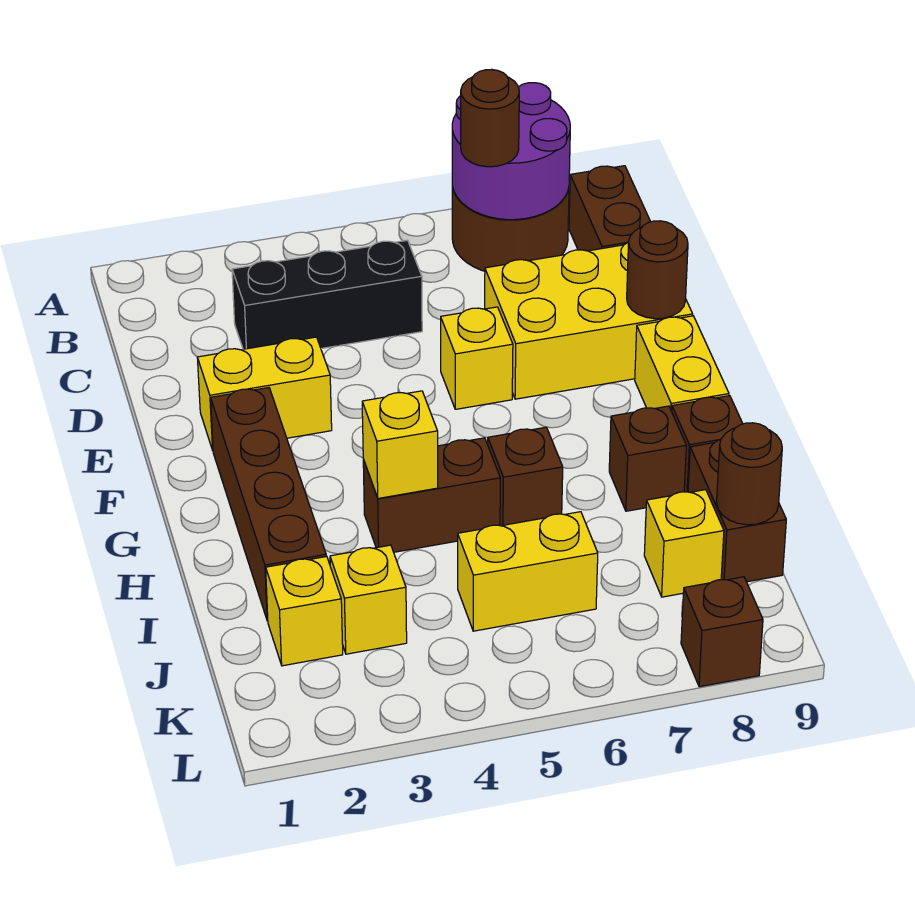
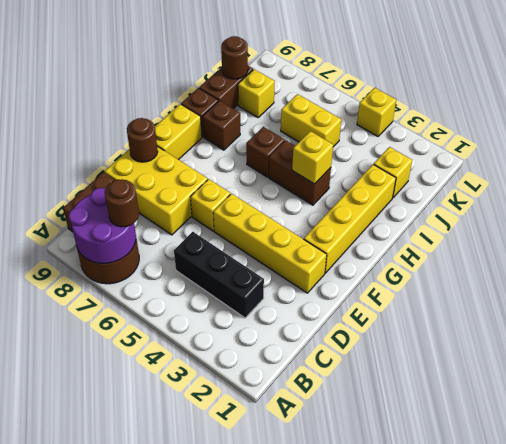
yellow 1x2 brick [197,337,332,450] -> yellow 1x4 brick [213,194,327,293]
brown 1x4 brick [211,388,326,621] -> yellow 1x4 brick [304,164,396,273]
yellow 1x1 brick [330,545,407,654] -> yellow 1x1 brick moved to [357,88,396,136]
brown 1x1 brick [681,577,763,687] -> none

